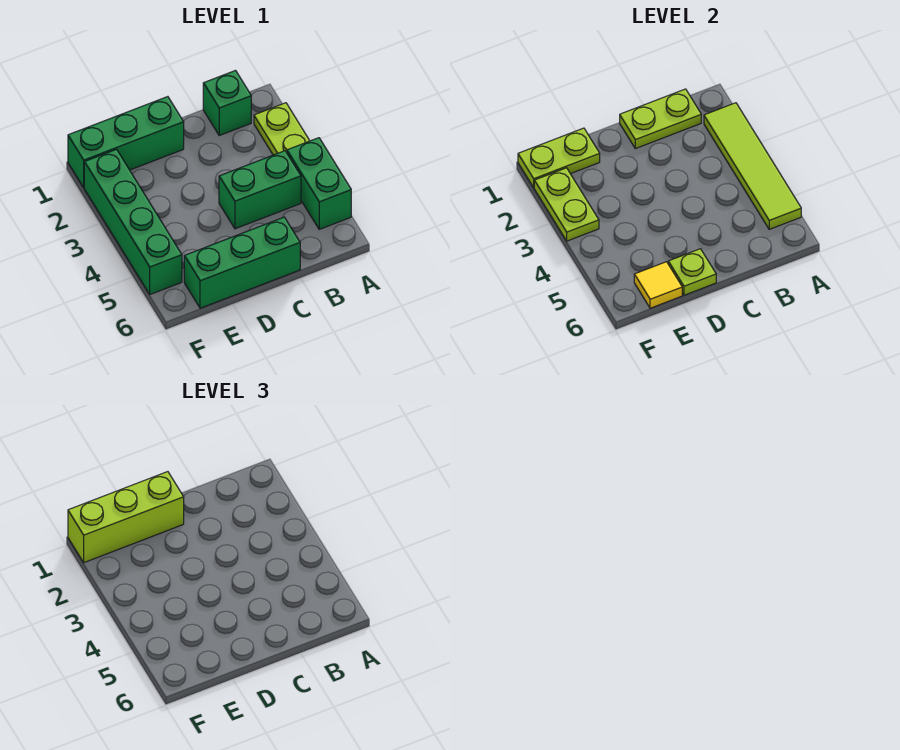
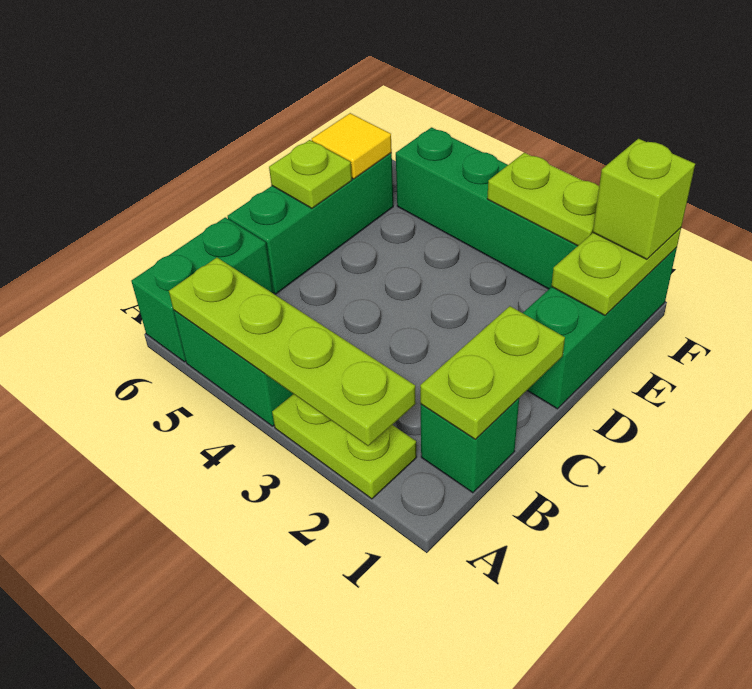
lime 1x4 tile [704,103,801,229] -> lime 1x4 plate [169,258,416,446]
green 1x2 brick [219,151,301,229] -> green 1x2 brick moved to [131,217,273,362]
lime 1x3 brick [68,472,184,563] -> lime 1x1 brick [593,139,695,259]

